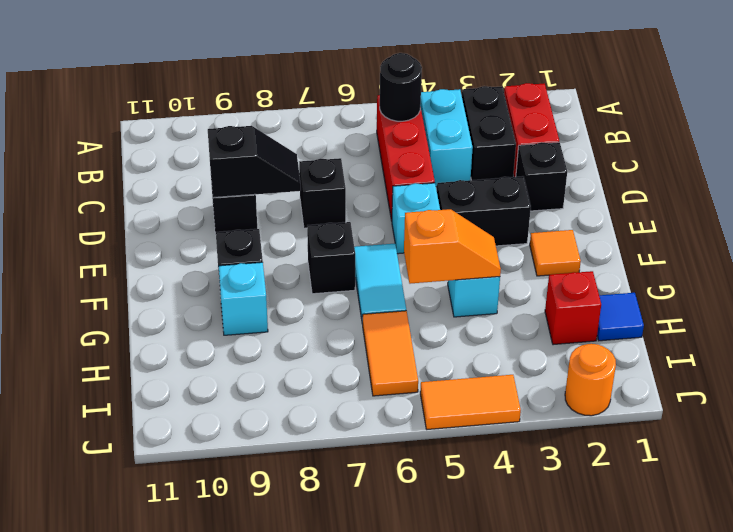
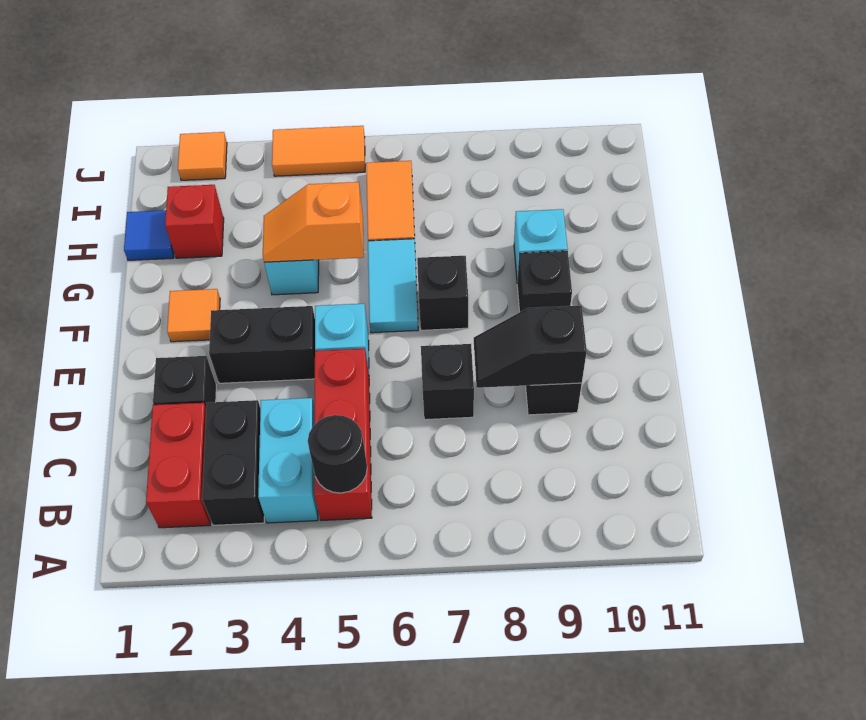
orange 1x1 round brick [565,344,616,416] -> orange 1x1 tile [178,132,227,180]

